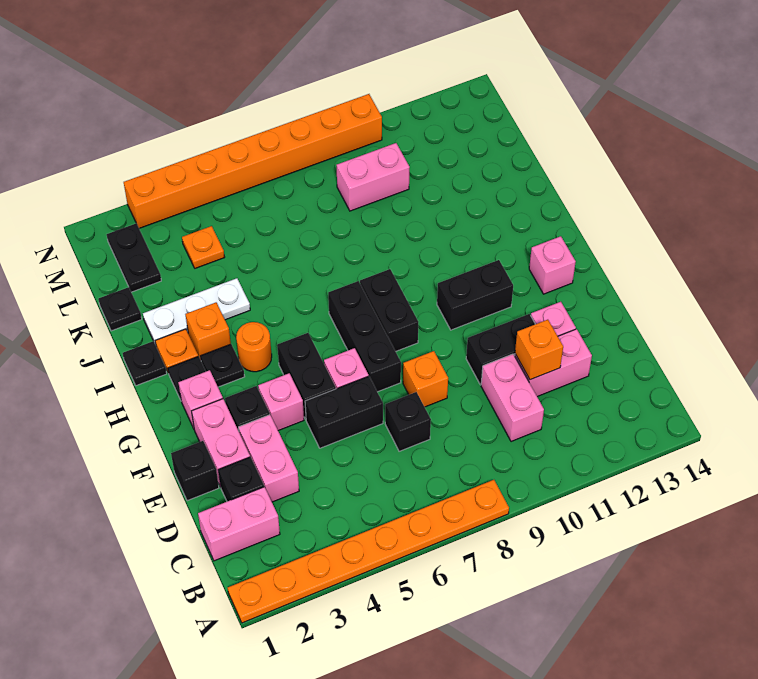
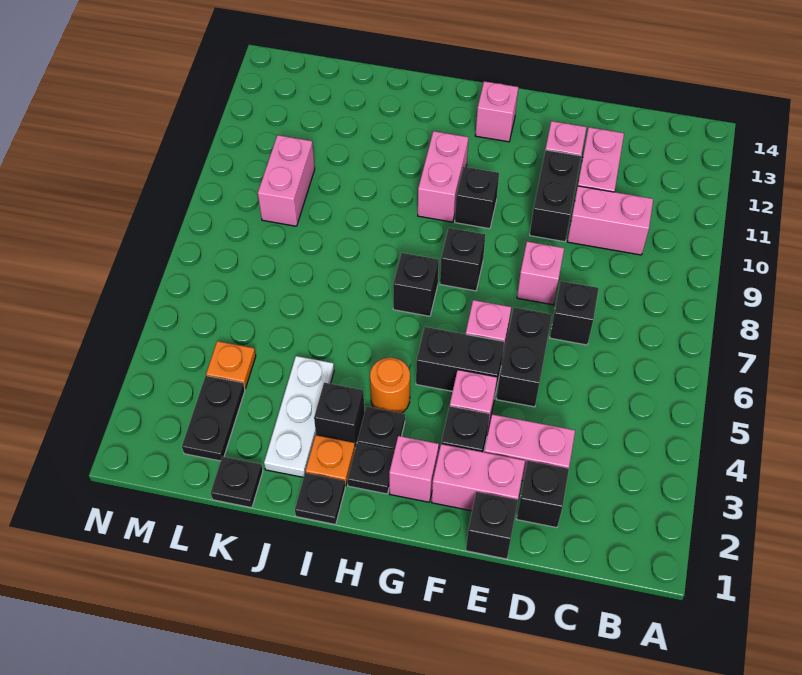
orange 1x8 plate [228,480,509,623] -> none
pink 1x2 brick [198,487,280,561] -> pink 1x2 brick moved to [418,131,469,222]
orange 1x1 brick [515,320,563,380] -> none
orange 1x1 brick [403,351,448,407] -> pink 1x1 brick [517,242,564,305]
black 1x3 brick [328,281,401,392] -> black 1x1 brick [393,253,439,316]
black 1x2 brick [360,269,418,351] -> black 1x1 brick [440,228,486,291]
black 1x2 brick [437,260,513,330] -> black 1x1 brick [455,167,499,229]
orange 1x1 brick [186,303,231,360] -> black 1x1 brick [314,383,365,448]
black 1x2 plate [107,223,161,292] -> black 1x2 plate turned to [182,376,245,461]
orange 1x8 brick [124,94,382,228] -> none

